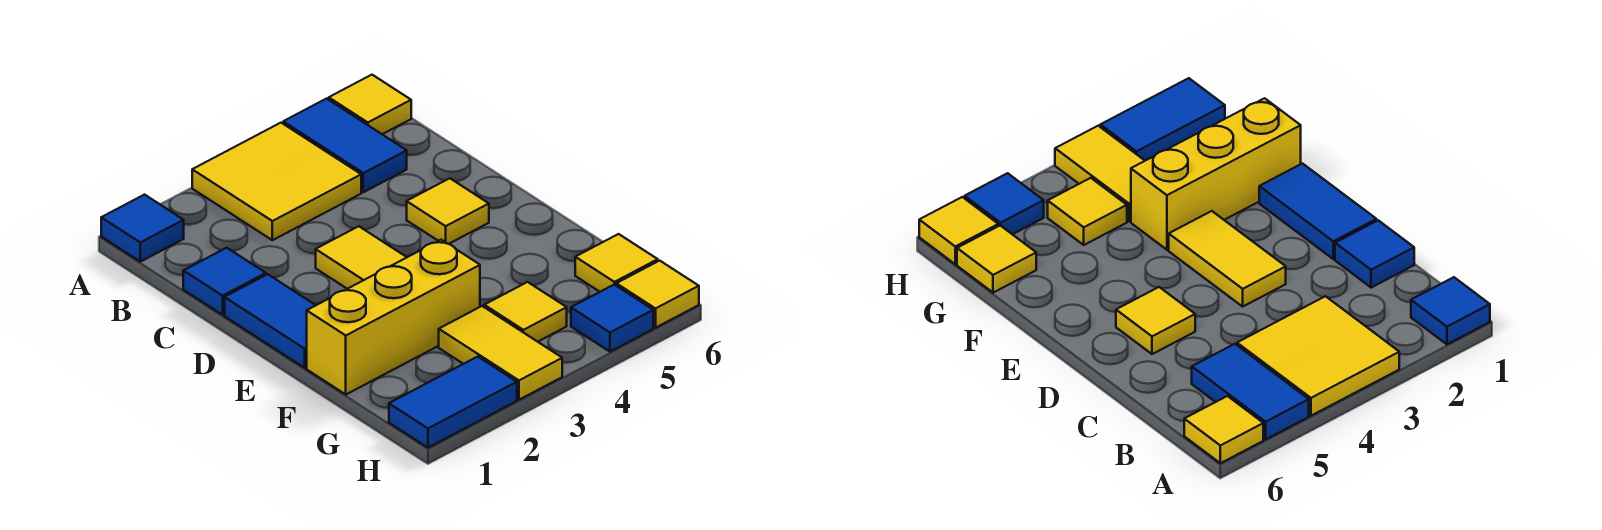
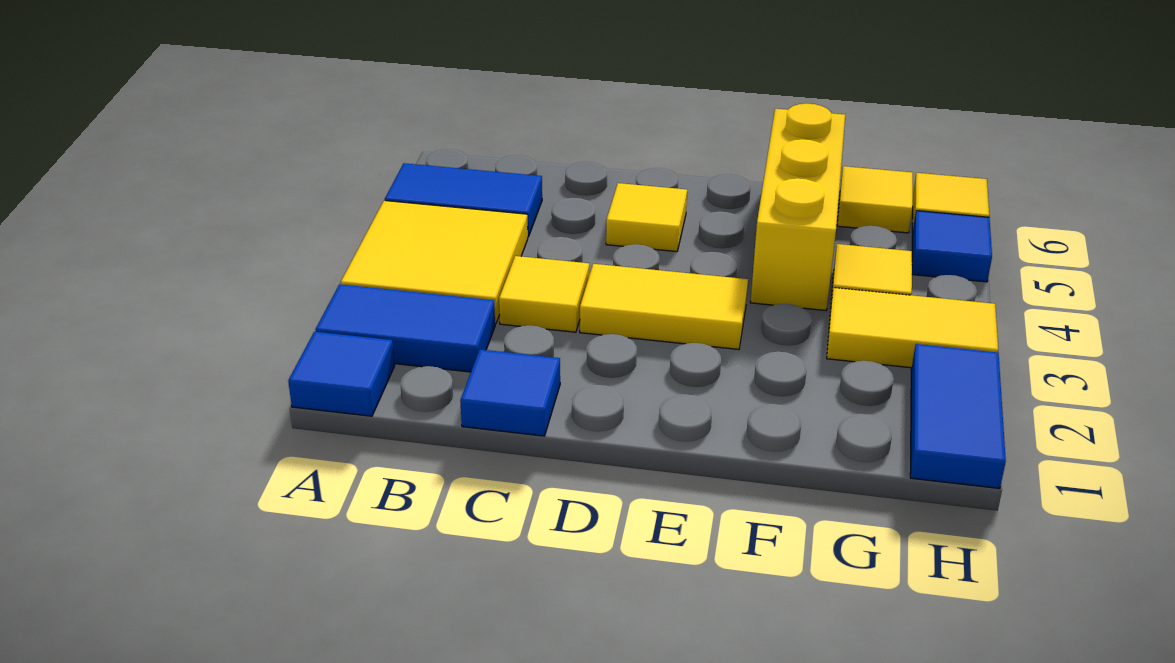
yellow 1x1 tile [329,75,411,134] -> yellow 1x1 tile moved to [499,256,589,332]
blue 1x2 tile [225,274,316,368] -> blue 1x2 tile moved to [315,284,495,372]
yellow 1x3 brick [307,240,480,394] -> yellow 1x3 brick moved to [750,103,845,311]

